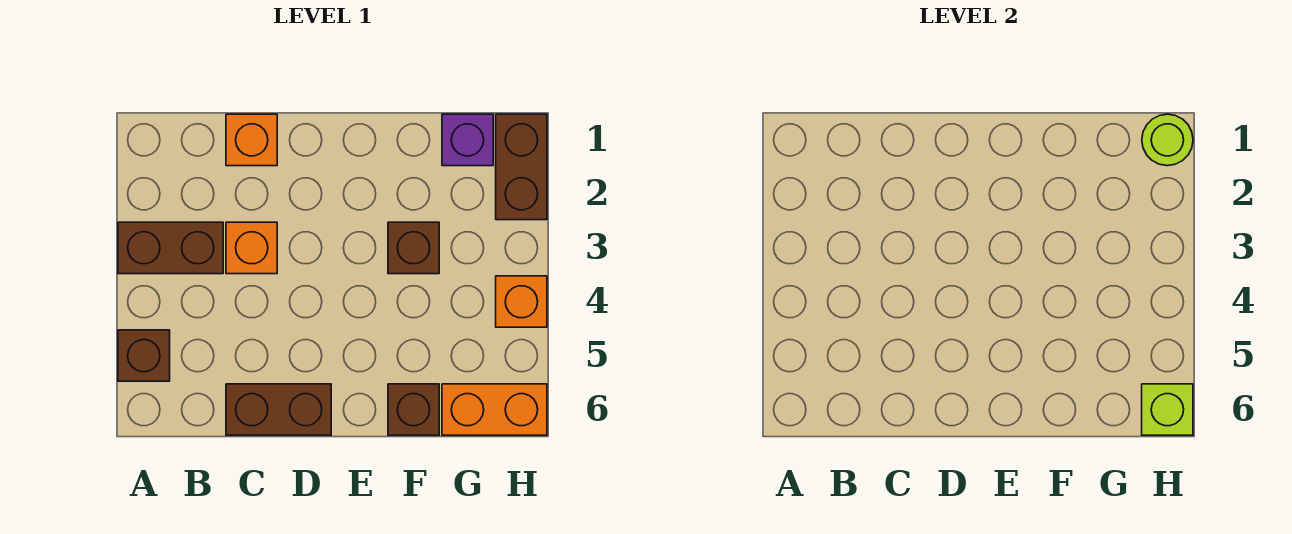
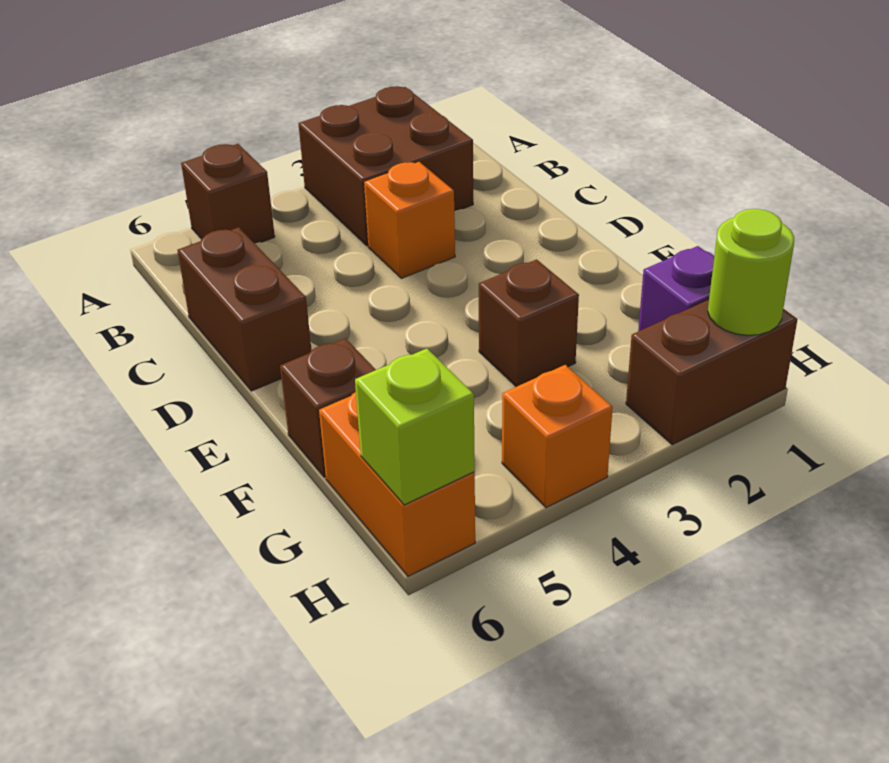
brown 1x2 brick [118,222,223,274] -> brown 2x2 brick [298,86,473,246]
orange 1x1 brick [226,114,277,166] -> none

